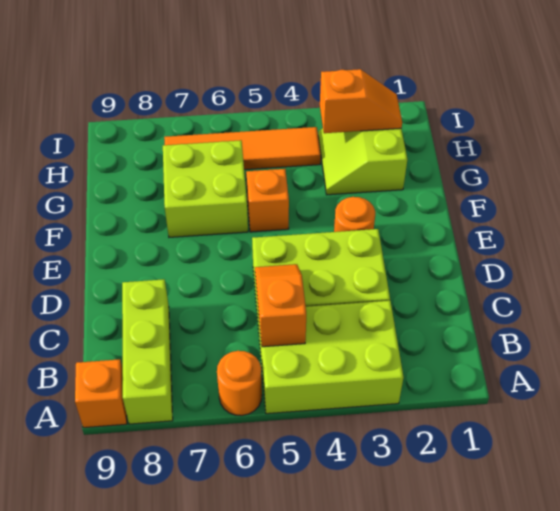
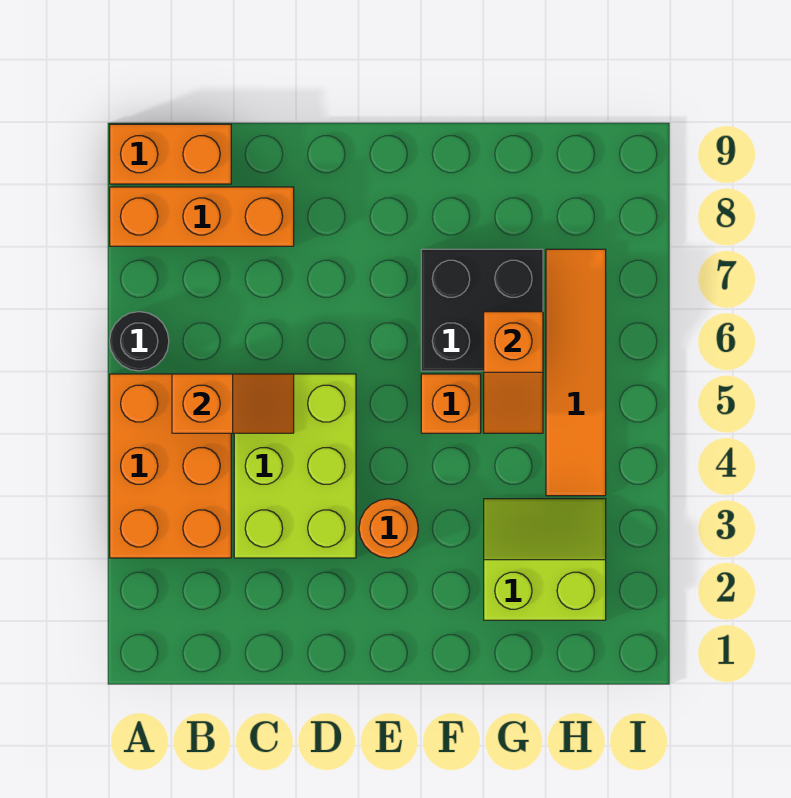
lime 2x3 brick [258,301,404,414] -> orange 2x3 brick [110,374,231,558]
orange 1x1 round brick [217,351,262,416] -> black 1x1 round brick [110,312,169,371]
lime 1x3 brick [122,279,173,424] -> orange 1x3 brick [110,187,294,246]
orange 1x1 brick [75,359,127,428] -> orange 1x2 brick [110,124,231,184]
lime 2x2 brick [163,140,248,237] -> black 2x2 brick [421,249,543,371]
orange 1x2 slope [320,69,402,133] -> orange 1x2 slope moved to [484,312,543,433]

